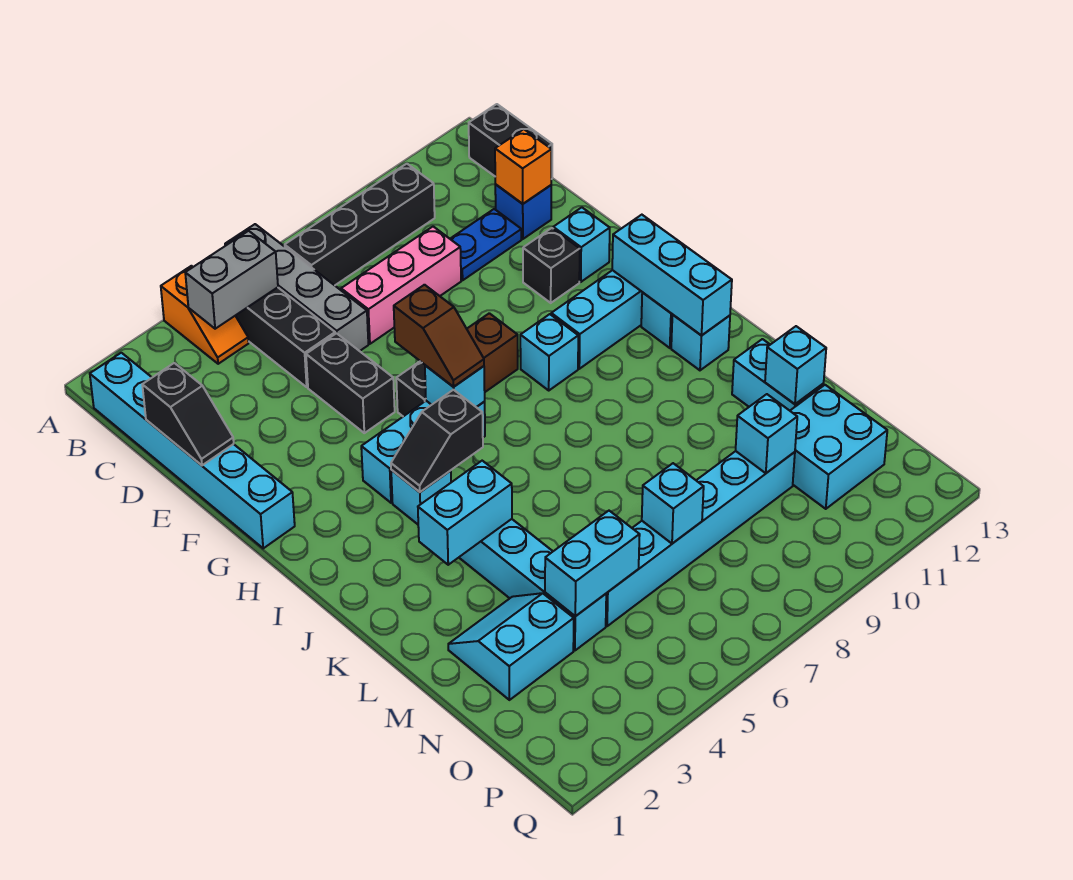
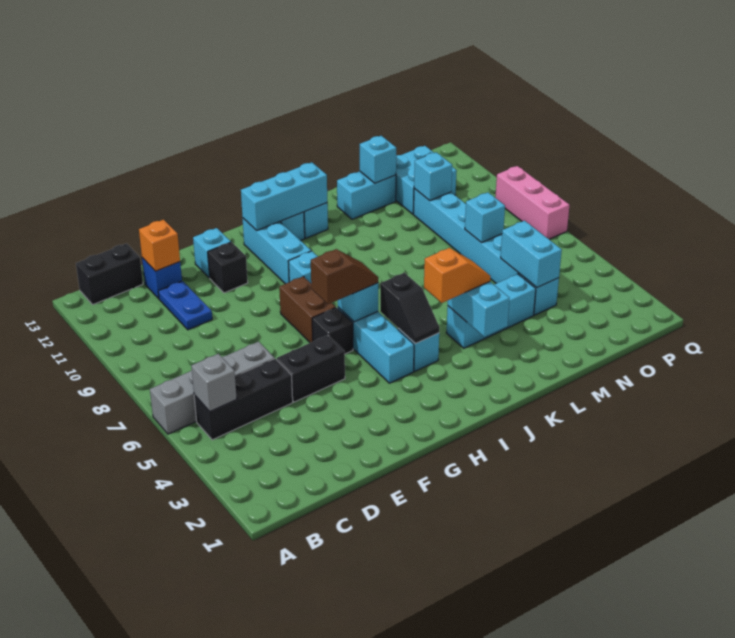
orange 1x2 slope [161,266,249,364] -> orange 1x2 slope moved to [424,248,490,303]
cyan 1x6 brick [90,353,295,548] -> none
grey 1x2 brick [185,231,278,329] -> grey 1x1 brick [191,354,237,411]
black 1x4 brick [285,164,435,285] -> none
black 1x2 slope [142,363,234,465] -> none
pink 1x3 brick [341,227,461,344] -> pink 1x3 brick moved to [495,166,569,239]
cyan 2x2 slope [448,593,574,700] -> none

